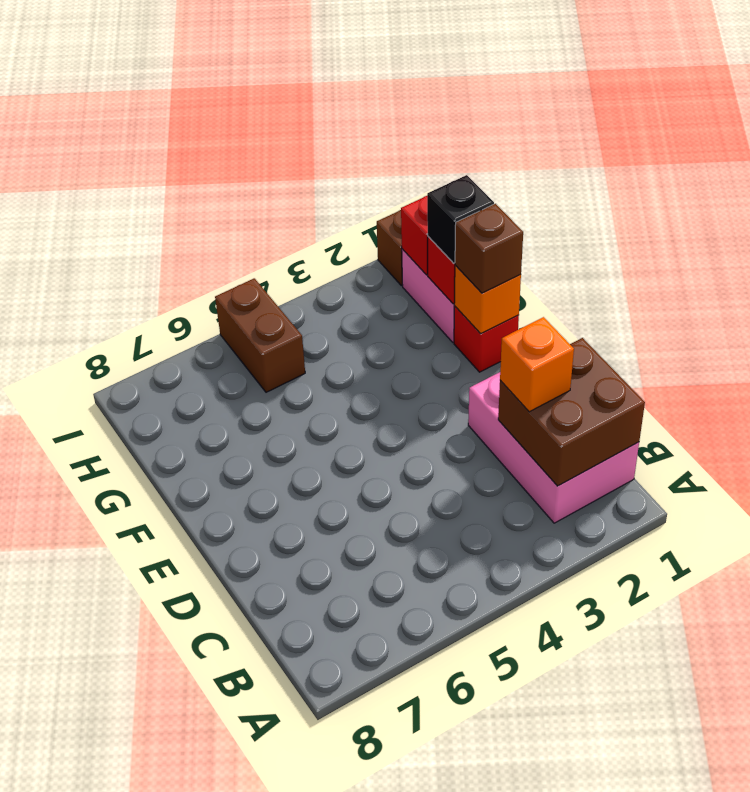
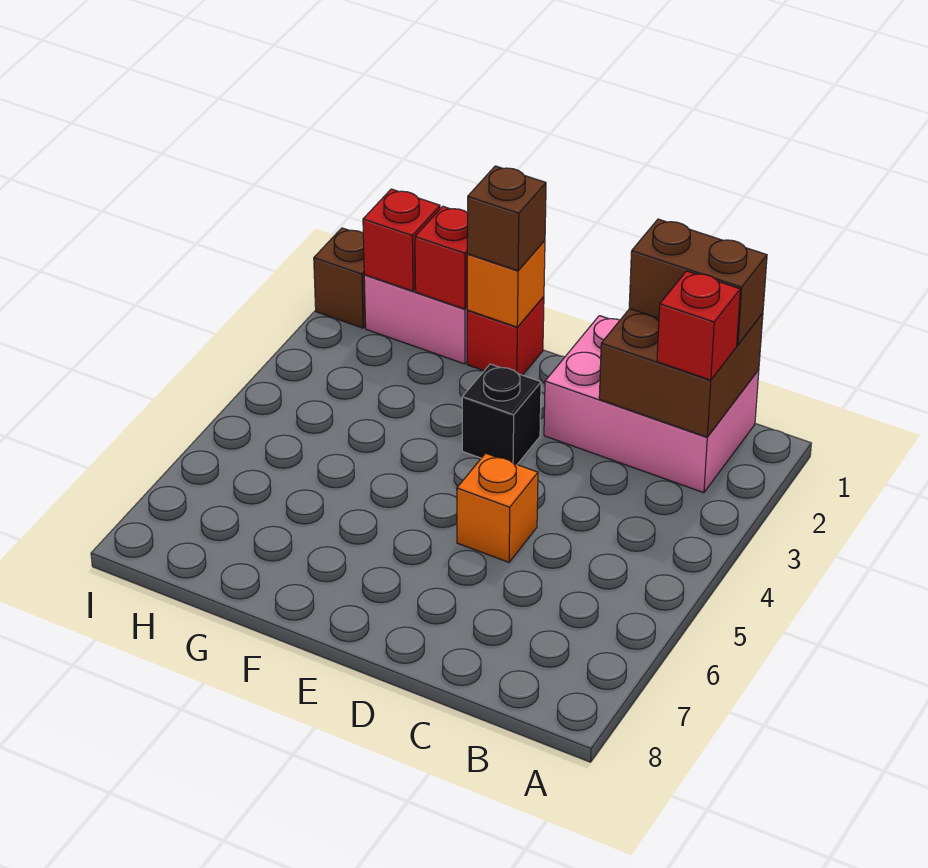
none -> red 1x1 brick [657,271,740,380]
orange 1x1 brick [500,317,574,412] -> orange 1x1 brick moved to [457,453,538,562]
black 1x1 brick [427,175,494,263] -> black 1x1 brick moved to [462,364,541,464]
brown 1x2 brick [215,278,305,392] -> brown 1x2 brick moved to [629,219,767,345]

